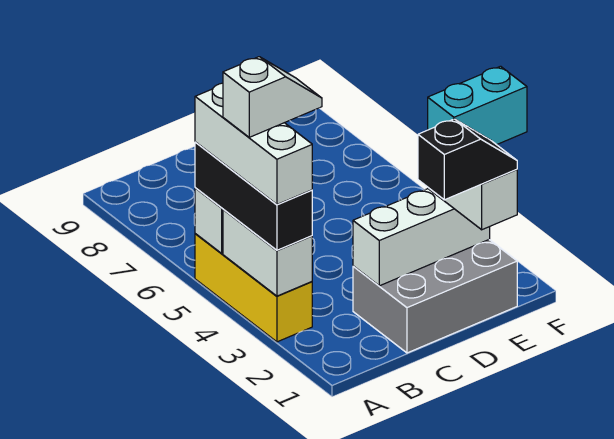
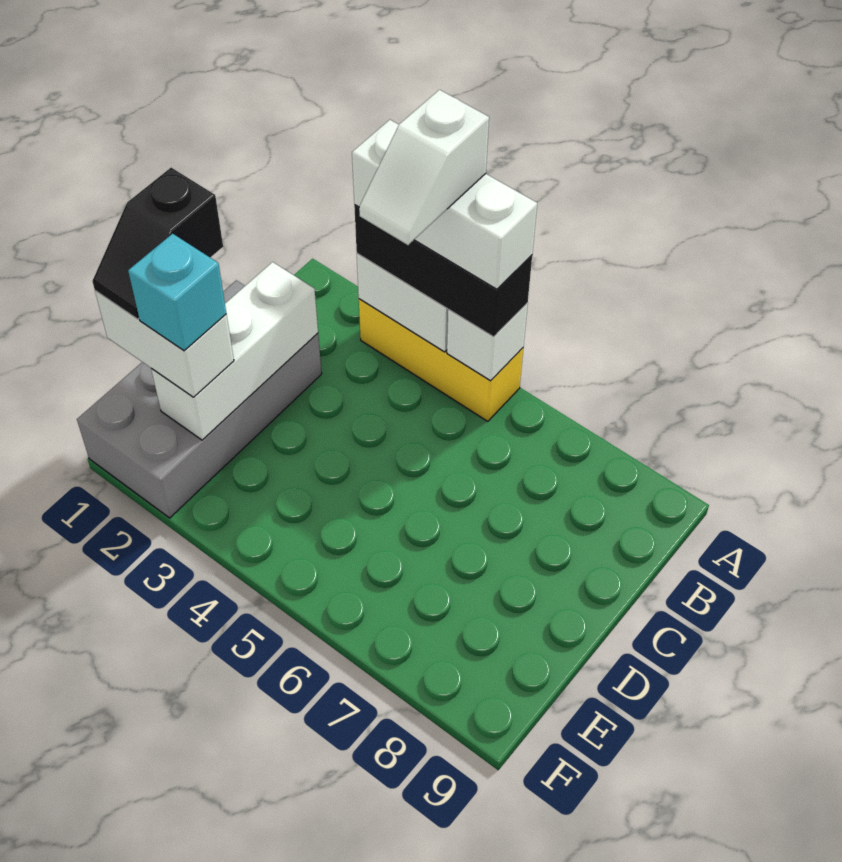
grey 2x3 brick [353,239,517,353] -> grey 2x4 brick [77,280,322,518]
cyan 1x2 brick [428,66,527,145] -> cyan 1x1 brick [128,234,226,351]

